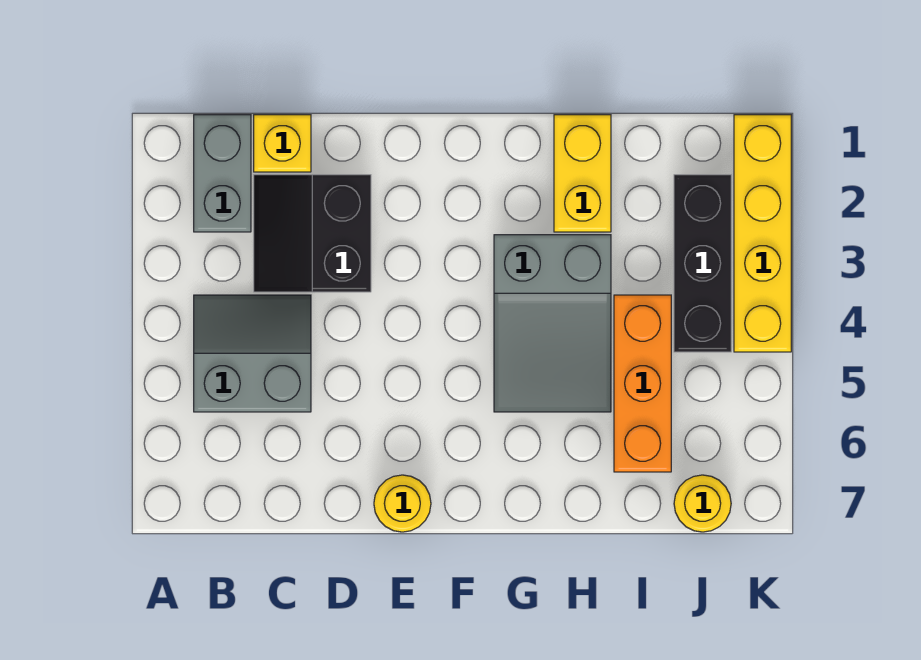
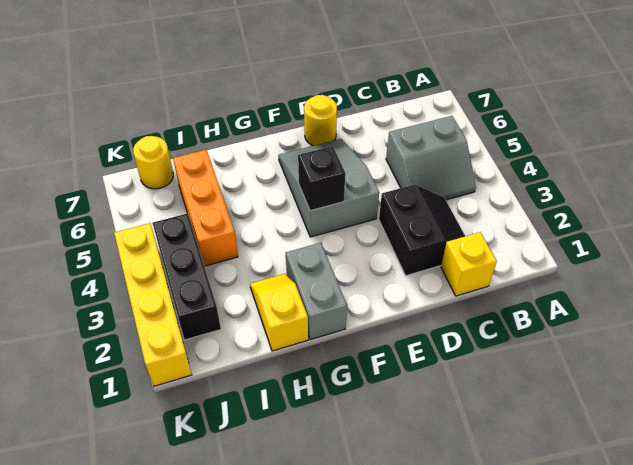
grey 1x2 brick [194,115,251,232] -> grey 1x2 brick moved to [286,243,347,340]
none -> black 1x1 brick [298,146,345,211]
grey 2x3 slope [494,235,611,412] -> grey 2x3 slope moved to [278,139,379,237]
yellow 1x2 brick [554,115,611,232] -> yellow 1x2 slope [250,274,308,351]

